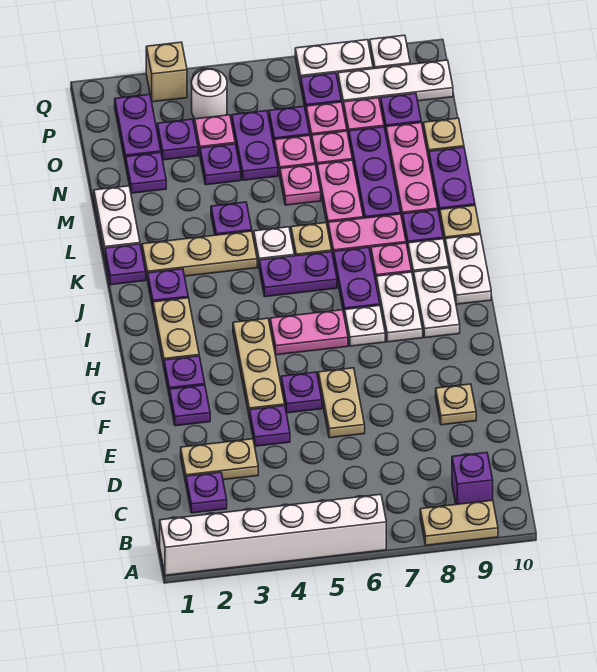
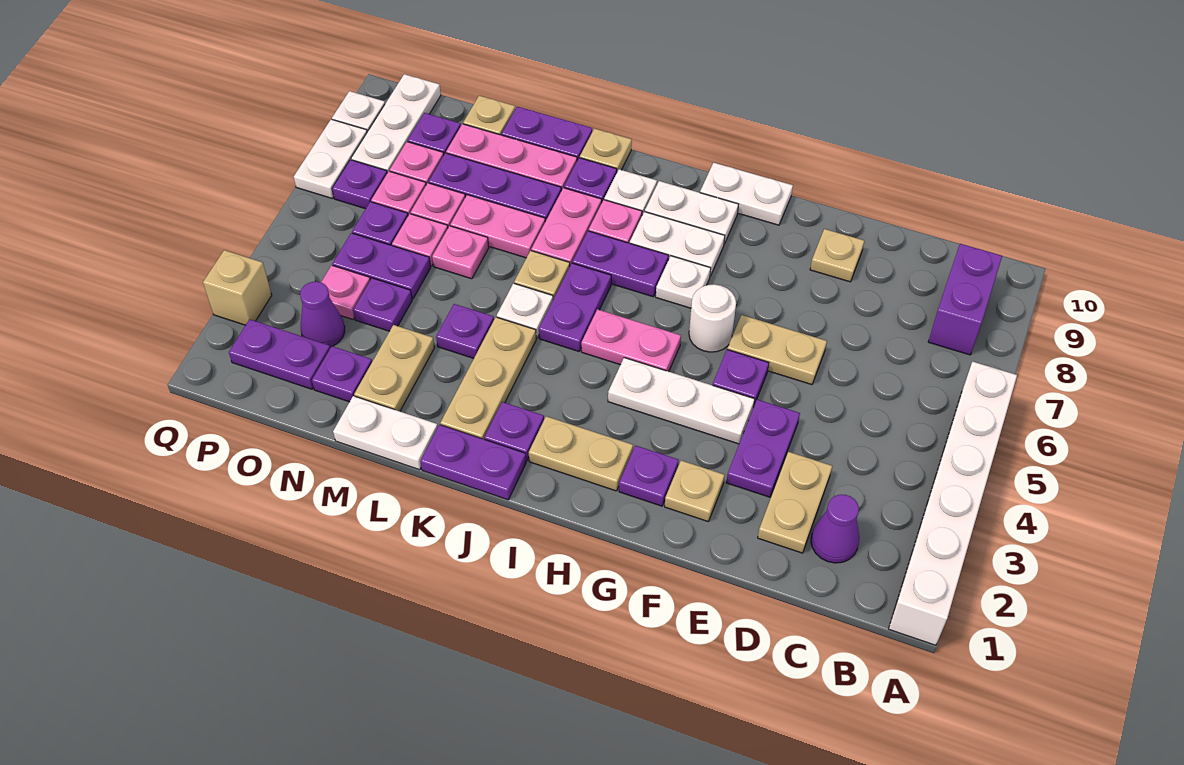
tan 1x2 plate [420,500,498,545] -> tan 1x2 plate moved to [354,325,435,411]
purple 1x1 brick [452,453,493,504] -> purple 1x2 brick [928,244,1002,355]
purple 1x1 plate [186,472,227,513] -> purple 1x1 cone [811,495,859,563]
purple 1x1 plate [249,406,290,446] -> purple 1x2 plate [726,400,800,497]
purple 1x1 plate [170,385,210,426] -> tan 1x1 plate [665,460,724,521]
tan 1x3 plate [233,318,285,414] -> white 1x3 plate [608,358,754,444]
pink 1x2 plate [270,310,348,355] -> pink 1x2 plate turned to [581,309,681,372]
white 1x2 plate [445,234,491,304] -> white 1x2 plate moved to [700,163,793,225]
purple 1x1 plate [105,244,146,285] -> purple 1x2 plate [420,425,526,500]
purple 1x1 plate [157,119,198,160] -> purple 1x1 cone [300,282,345,347]
white 1x1 round brick [192,69,227,119] -> white 1x1 round brick moved to [689,284,736,352]

